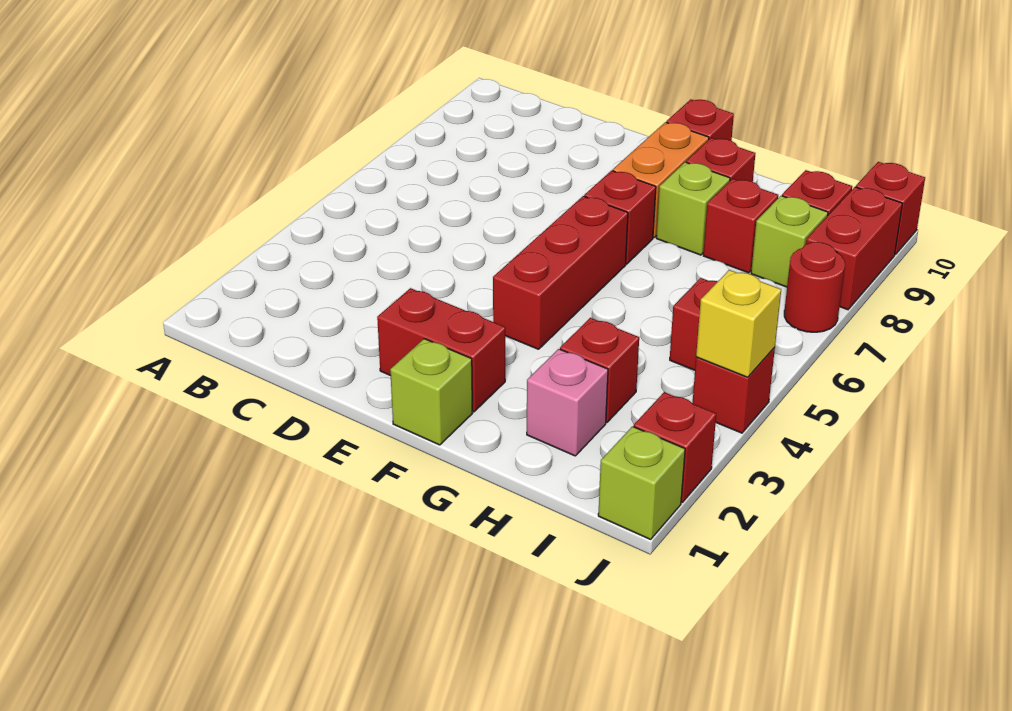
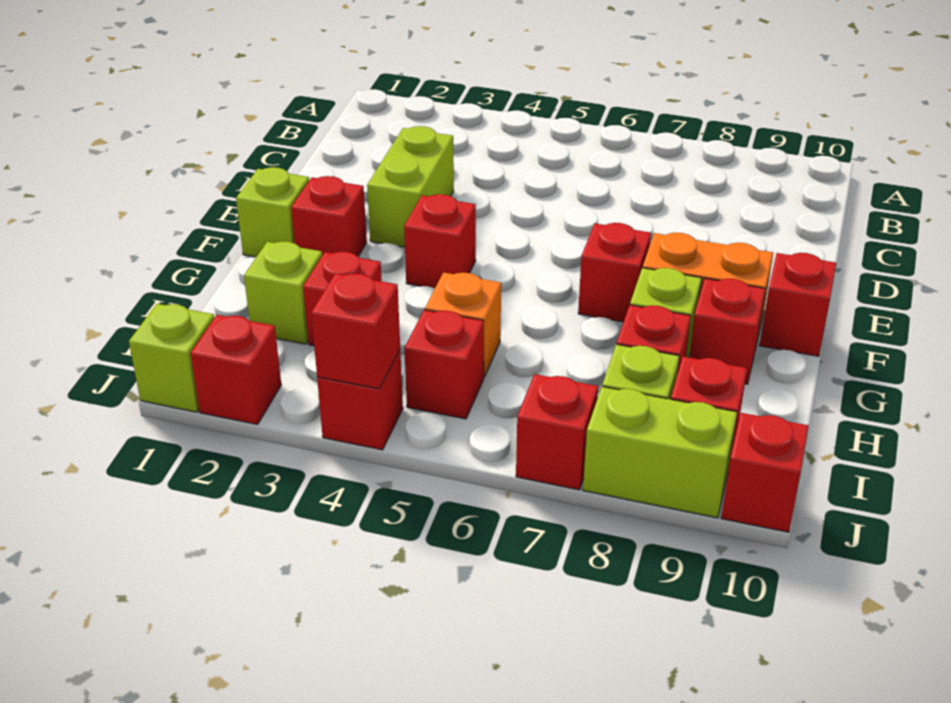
none -> lime 1x2 brick [367,126,454,247]
red 1x2 brick [377,288,505,412] -> red 1x1 brick [291,176,367,256]
red 1x3 brick [493,196,628,349] -> red 1x1 brick [404,194,476,288]
pink 1x1 brick [527,349,608,456] -> lime 1x1 brick [244,242,322,344]
none -> orange 1x1 brick [425,273,501,378]
yellow 1x1 brick [696,270,781,377] -> red 1x1 brick [311,273,400,389]
red 1x1 round brick [784,242,845,332] -> red 1x1 brick [516,374,598,490]
red 1x2 brick [806,187,902,310] -> lime 1x2 brick [583,387,737,518]

